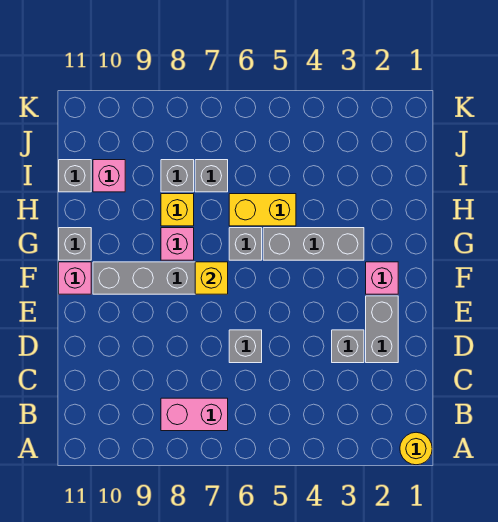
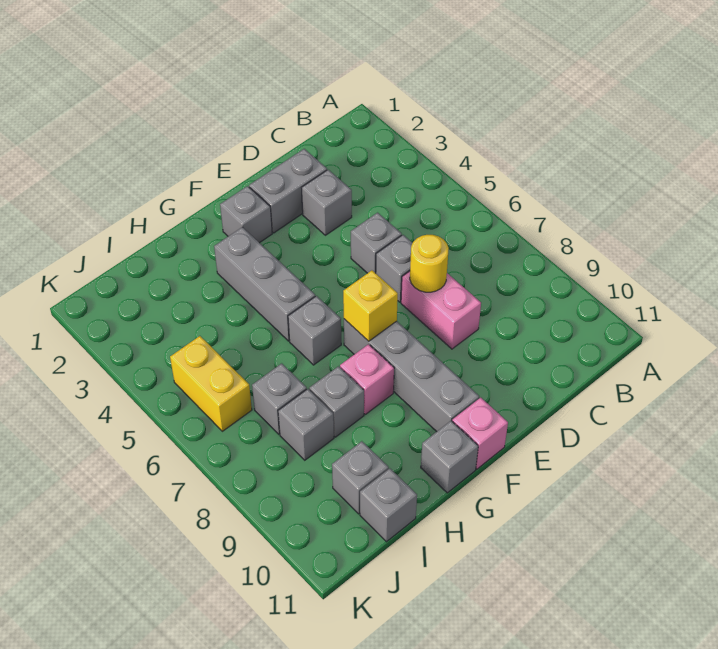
yellow 1x1 round brick [400,432,432,465] -> yellow 1x1 round brick moved to [410,235,449,292]
pink 1x2 brick [161,398,228,431] -> pink 1x2 brick moved to [401,271,481,349]
none -> grey 1x1 brick [351,213,402,273]
pink 1x1 brick [366,262,398,294] -> grey 1x1 brick [220,186,272,243]
yellow 1x2 brick [229,194,296,226] -> yellow 1x2 brick moved to [170,336,252,431]
yellow 1x1 brick [161,194,194,226] -> grey 1x1 brick [309,366,364,437]
pink 1x1 brick [93,160,125,192] -> grey 1x1 brick [332,441,389,514]

